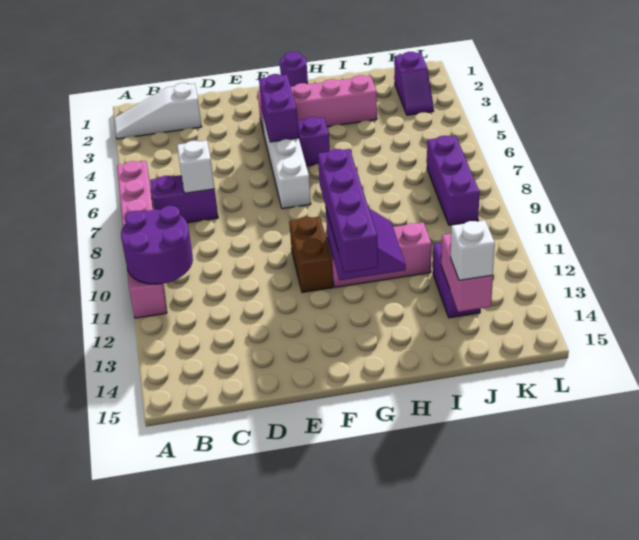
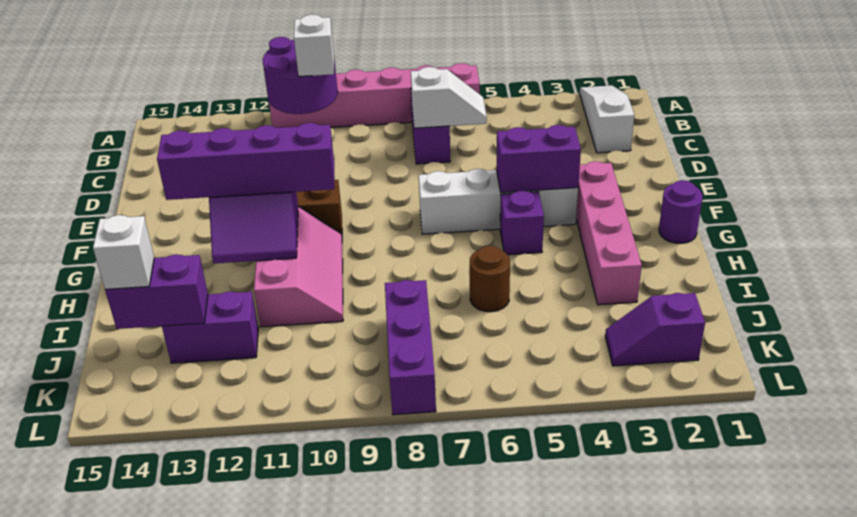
none -> white 1x1 brick [294,14,334,77]
none -> brown 1x1 round brick [470,246,510,312]
pink 1x2 brick [441,234,493,312] -> purple 1x2 brick [105,254,208,329]
purple 1x3 brick [427,136,480,225] -> purple 1x3 brick turned to [385,280,436,415]

